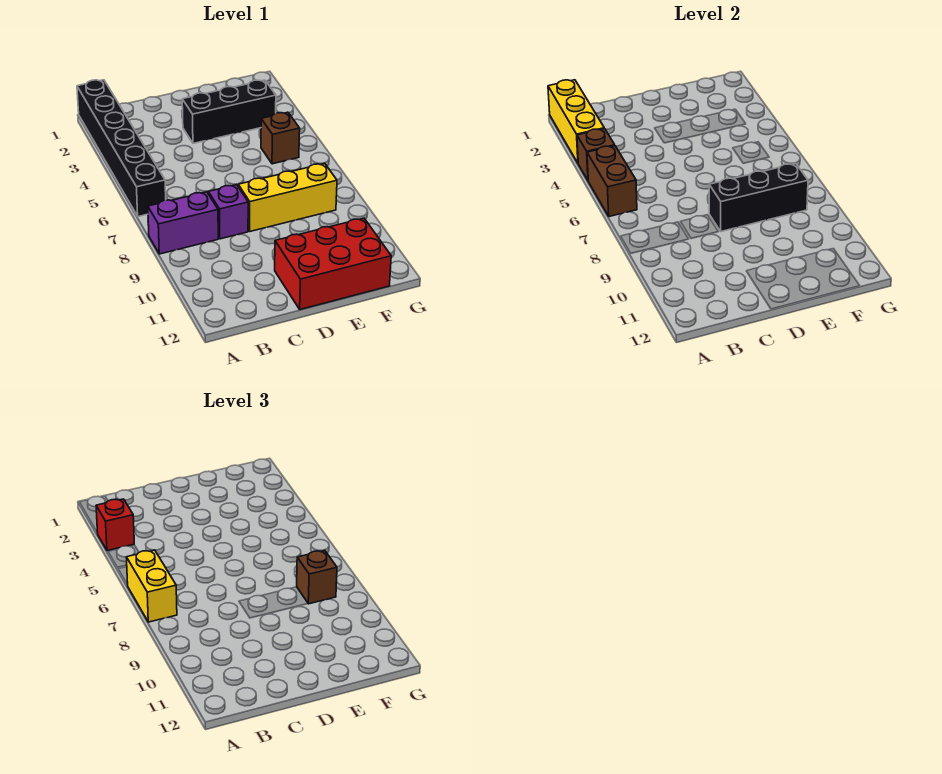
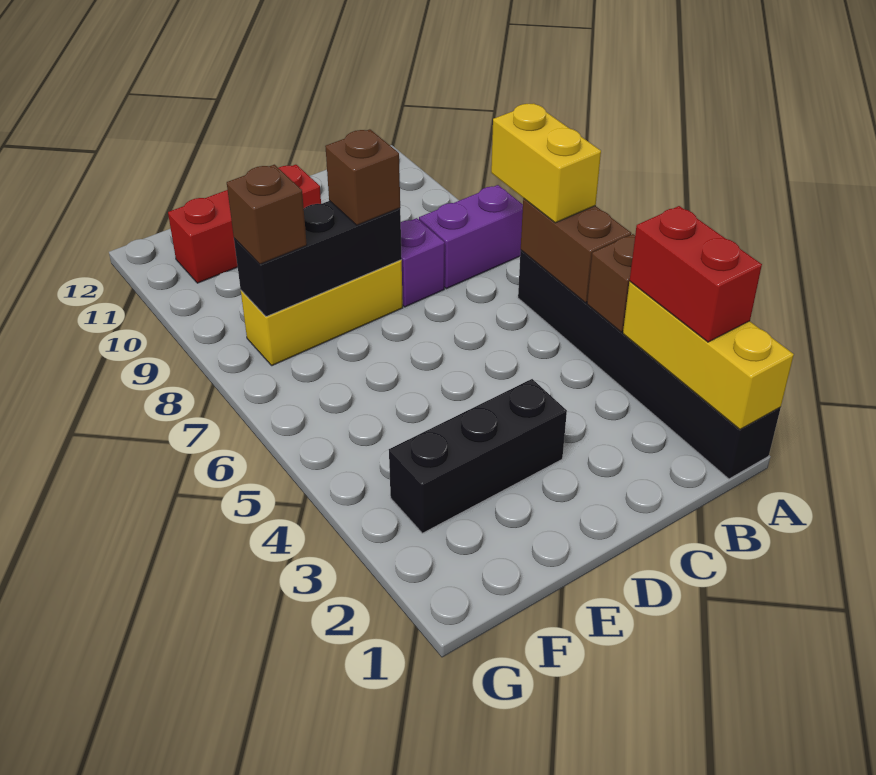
red 1x1 brick [96,499,134,551] -> red 1x2 brick [630,206,762,342]
red 2x3 brick [275,218,391,310] -> red 1x3 brick [168,165,321,283]
brown 1x1 brick [261,112,300,164] -> brown 1x1 brick moved to [325,129,400,225]

